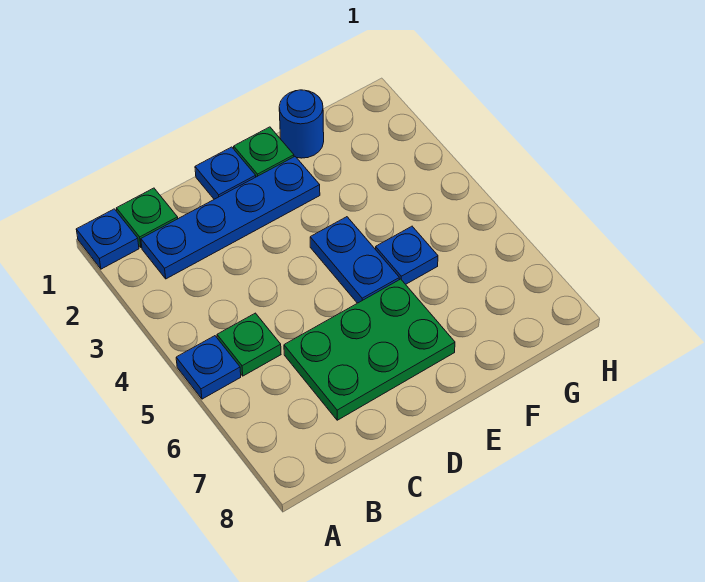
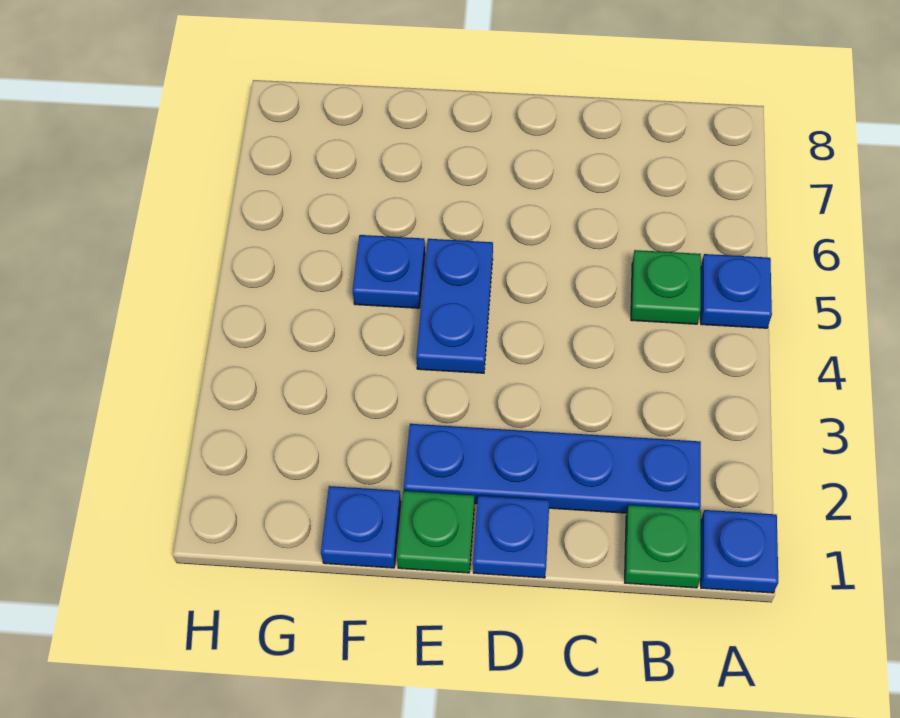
green 2x3 plate [284,279,455,420] -> none
blue 1x1 round brick [279,90,324,158] -> blue 1x1 plate [321,486,401,568]

